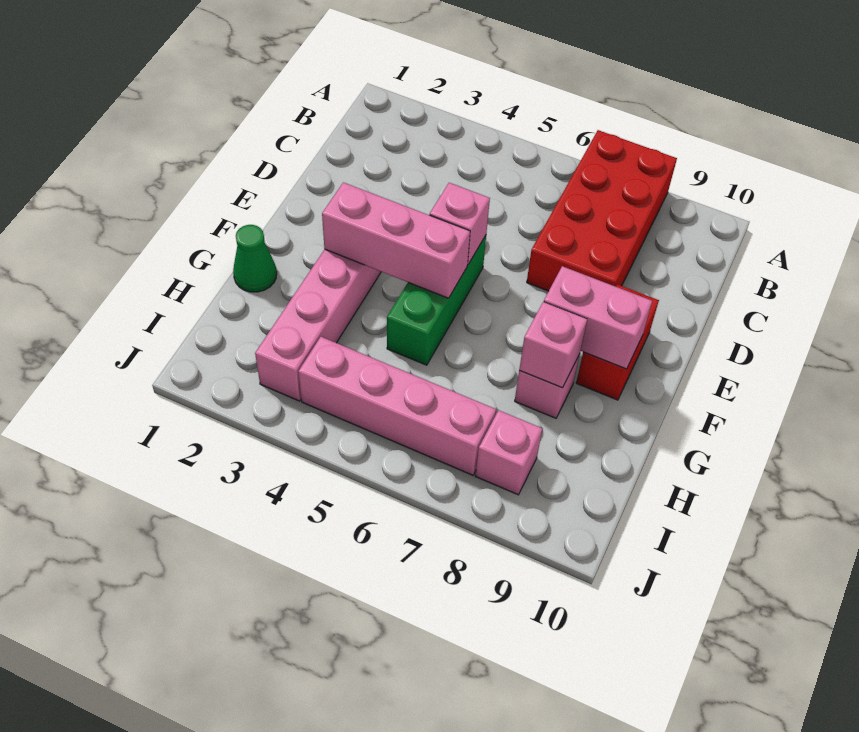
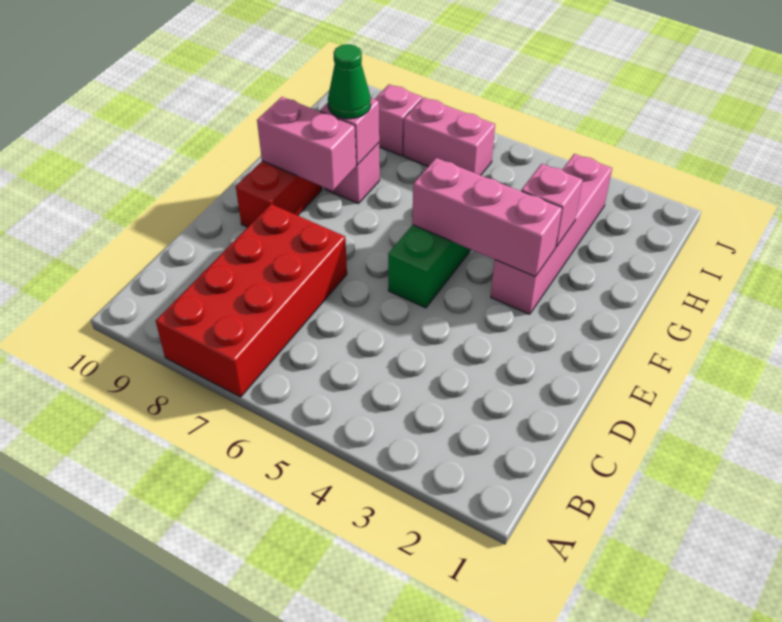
pink 1x1 brick [430,183,490,264] -> pink 1x1 brick moved to [521,164,583,247]
green 1x1 cone [233,225,277,292] -> green 1x1 cone moved to [328,44,371,119]
pink 1x4 brick [298,337,496,475] -> pink 1x2 brick [404,97,495,175]

